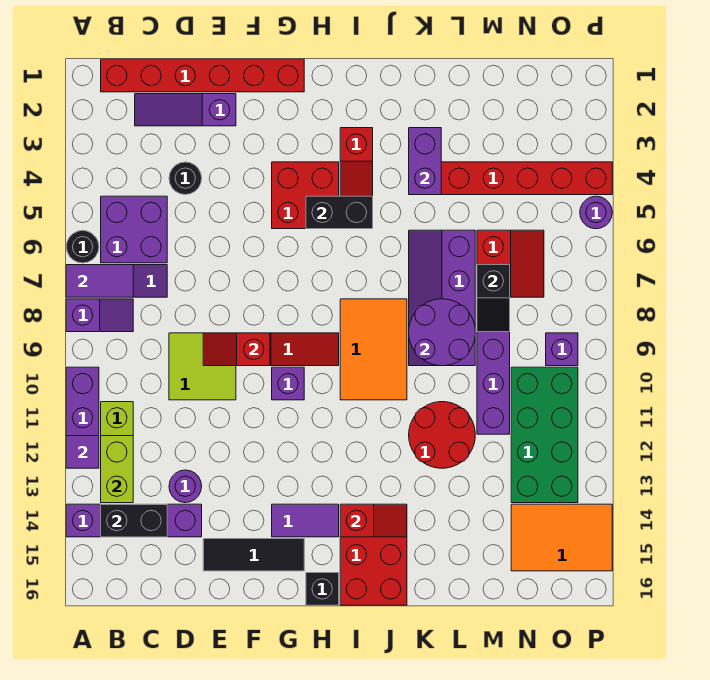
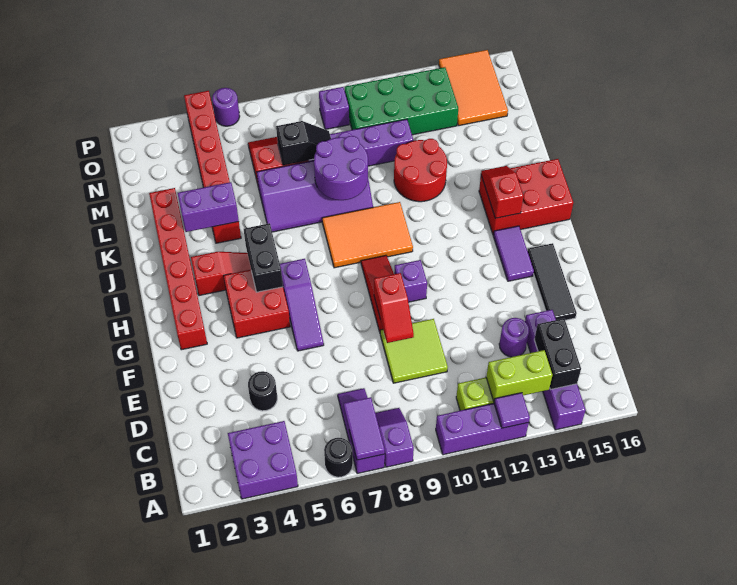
red 1x6 brick [101,59,304,92] -> red 1x6 brick moved to [149,188,207,350]
purple 2x2 brick [101,196,167,263] -> purple 2x2 brick moved to [228,421,298,499]
purple 1x3 slope [135,94,236,126] -> purple 1x3 slope moved to [280,259,324,351]
black 1x1 brick [306,573,339,605] -> none

